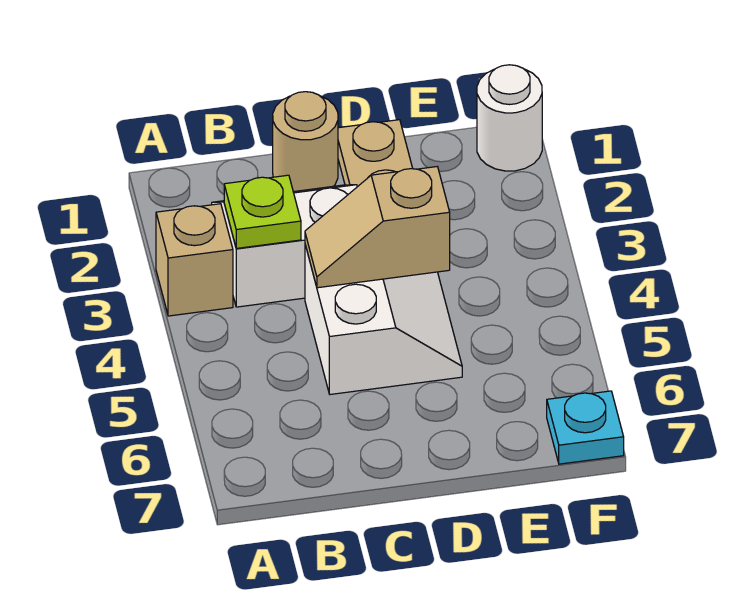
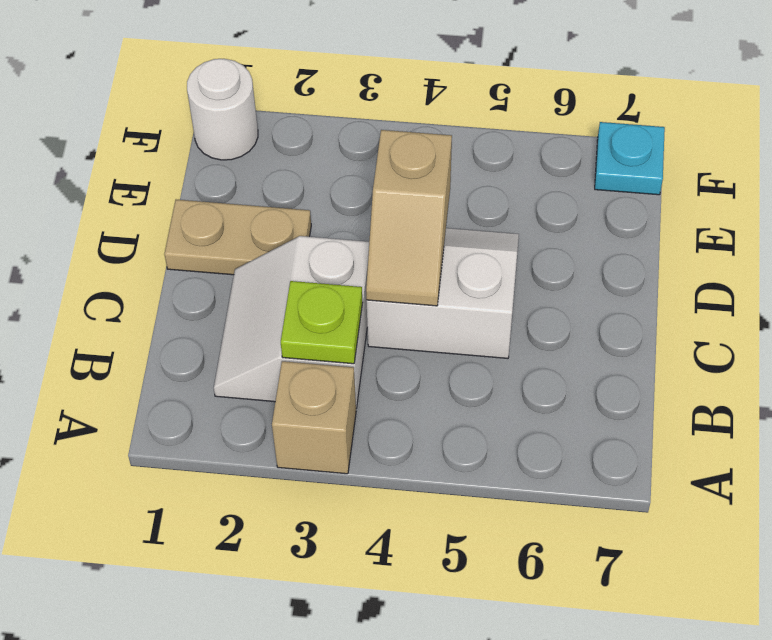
tan 1x1 round brick [273,92,338,192] -> none

